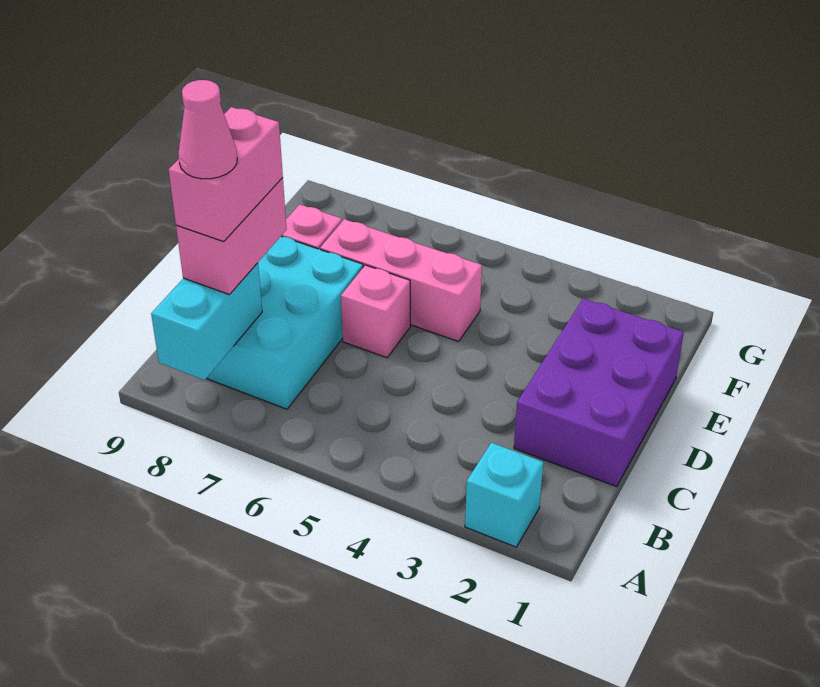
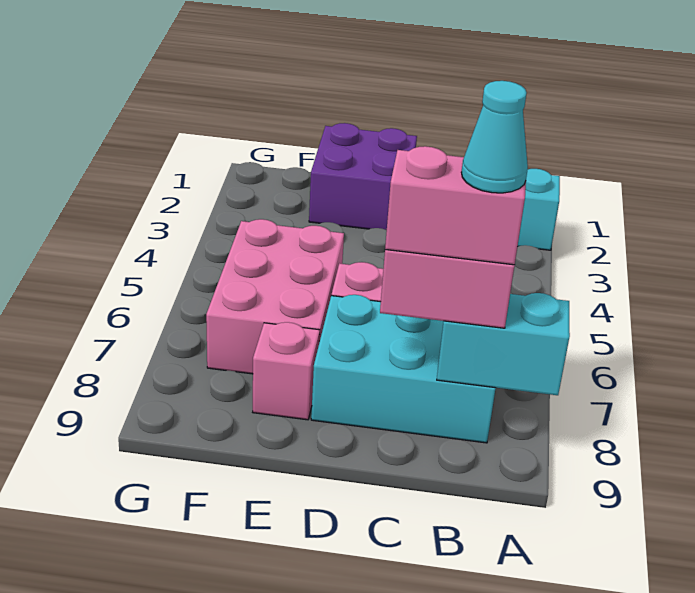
pink 1x1 cone [178,80,237,179] -> cyan 1x1 cone [461,81,528,193]
purple 2x3 brick [514,298,684,487] -> purple 2x2 brick [309,123,417,230]
pink 1x3 brick [320,219,482,342] -> pink 2x3 brick [206,219,344,374]

